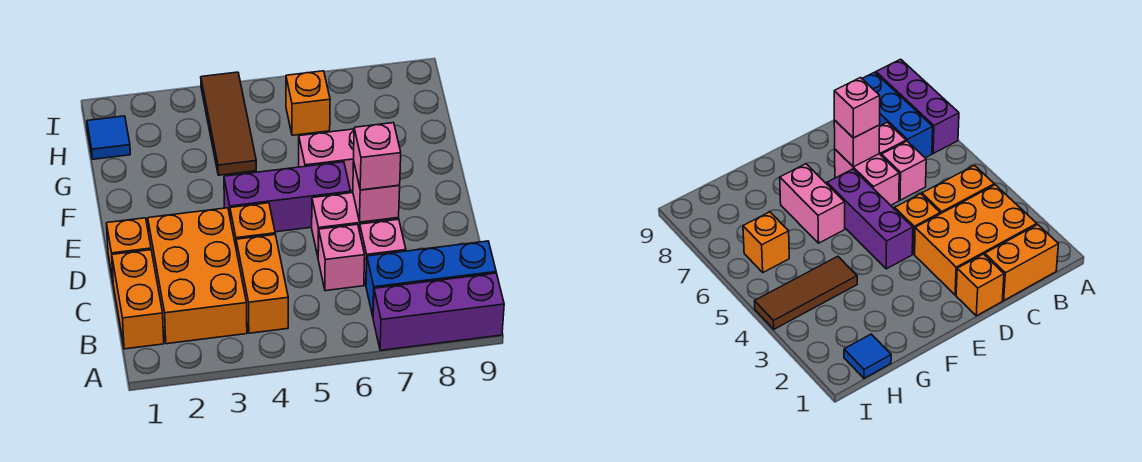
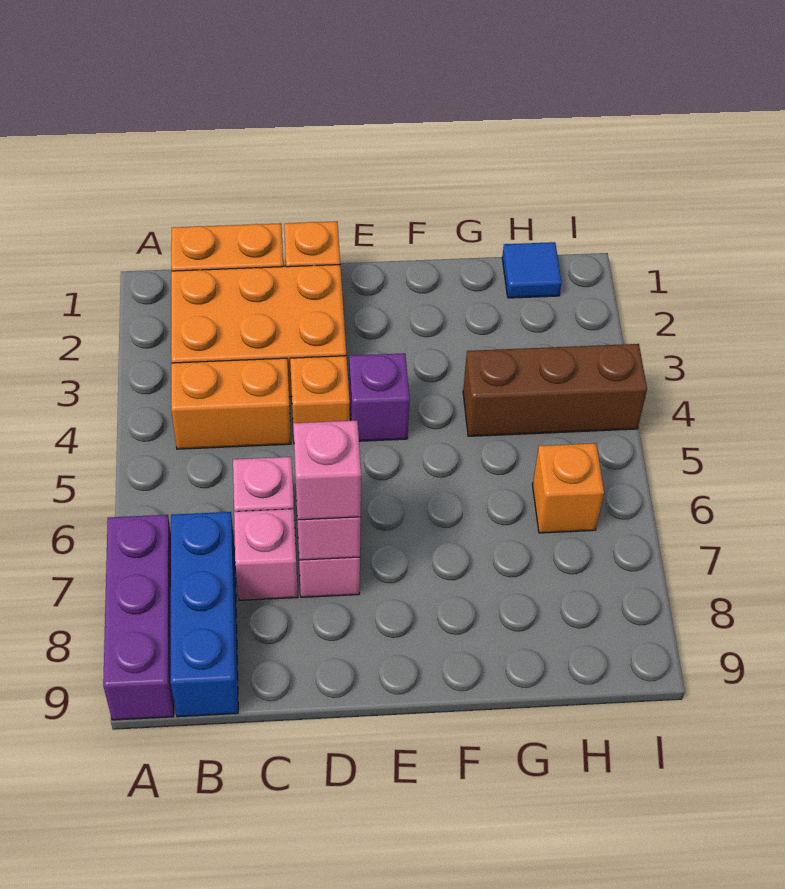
purple 1x3 brick [224,162,351,232] -> purple 1x1 brick [349,353,410,441]
pink 1x2 brick [299,129,354,191] -> none
brown 1x3 tile [201,72,256,175] -> brown 1x3 brick [463,344,647,436]

